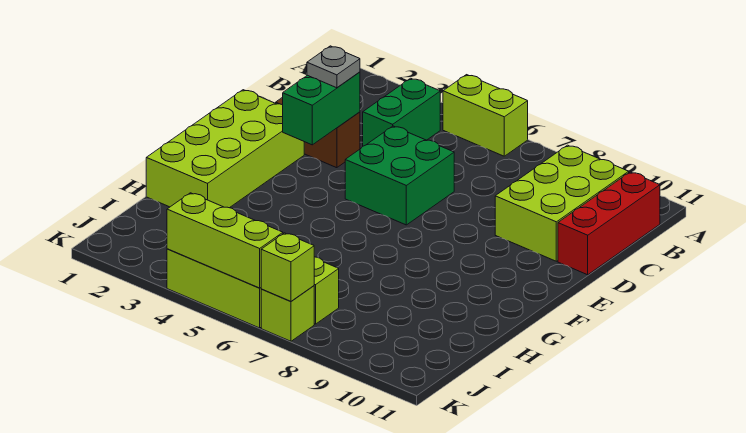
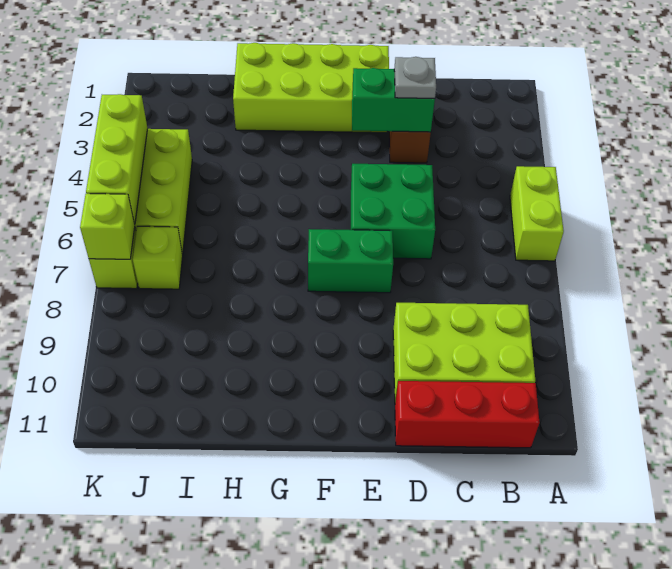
green 1x2 brick [363,78,440,146] -> green 1x2 brick moved to [308,229,393,293]

